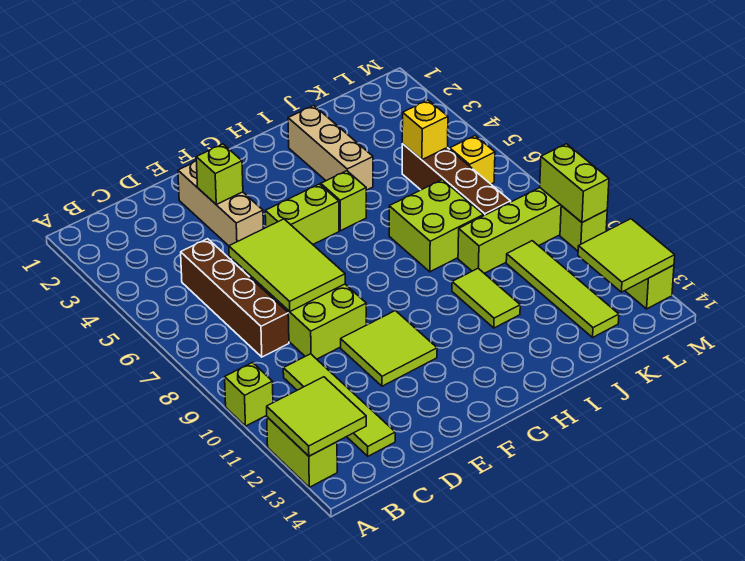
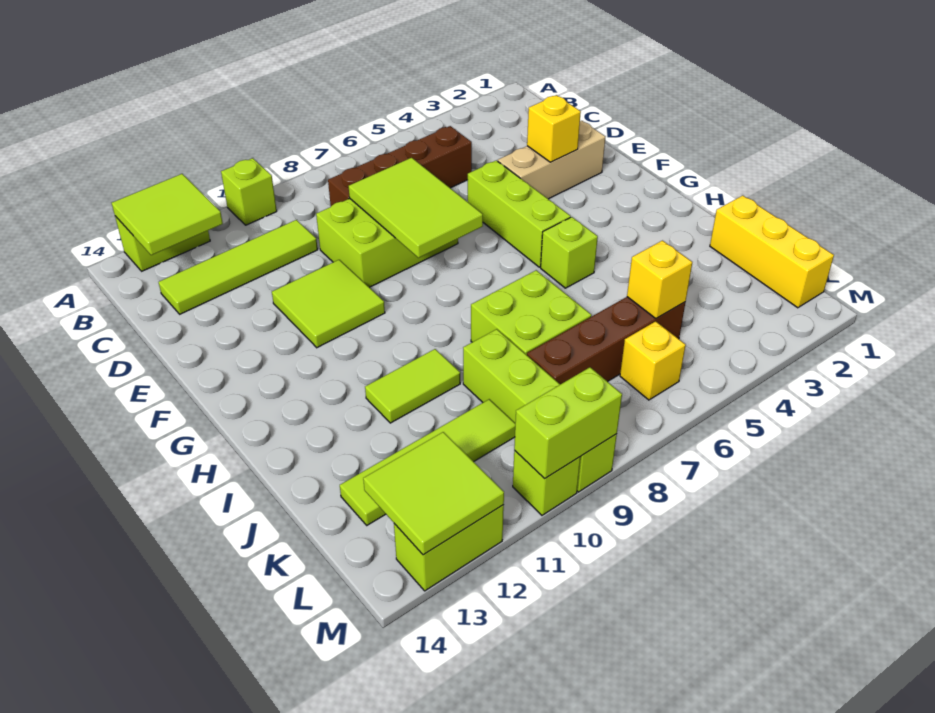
lime 2x3 tile [229,219,345,311] -> lime 2x3 tile turned to [349,158,483,258]
lime 1x1 brick [196,144,243,204] -> yellow 1x1 brick [527,95,581,162]
lime 1x2 brick [265,184,339,244] -> lime 1x3 brick [468,160,571,267]
tan 1x3 brick [288,106,373,190] -> none
none -> yellow 1x3 brick [710,196,834,308]

